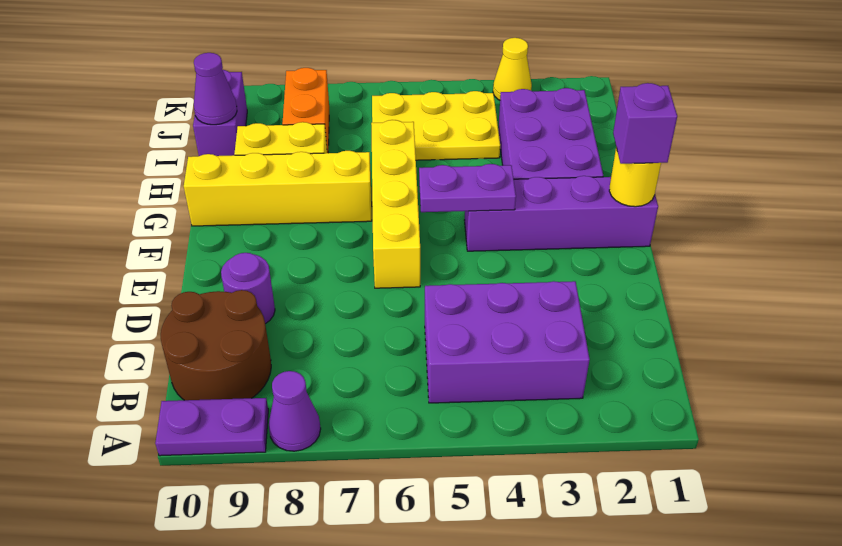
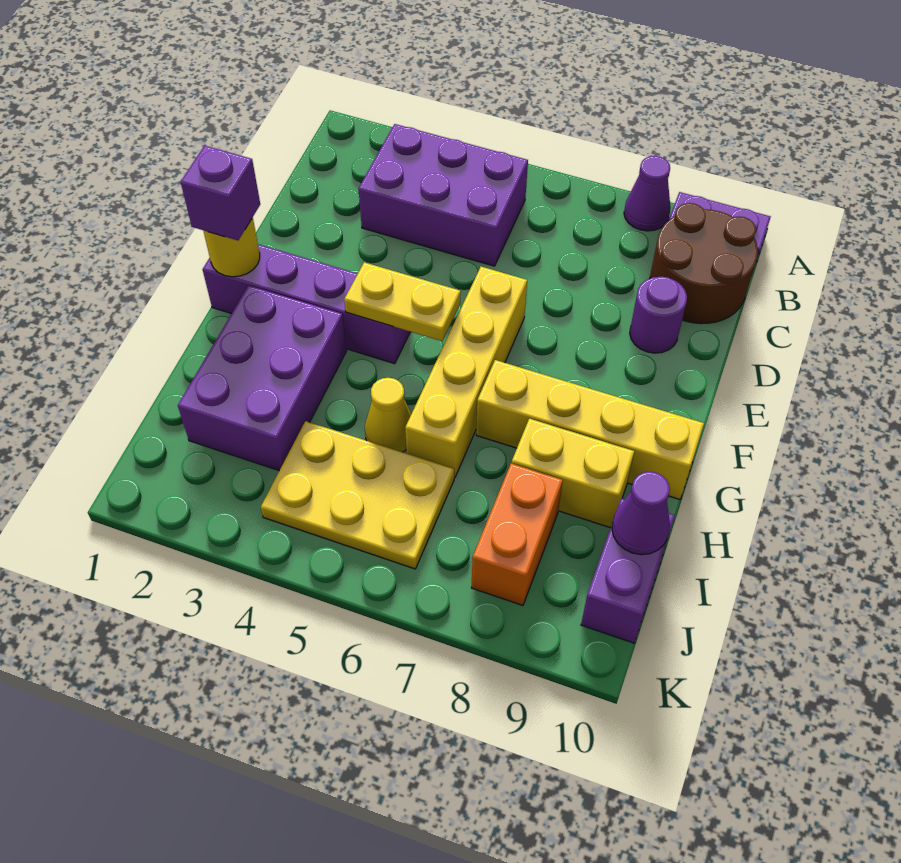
purple 1x2 plate [419,164,516,212] -> yellow 1x2 plate [344,262,461,341]
yellow 1x1 cone [493,38,532,100] -> yellow 1x1 cone moved to [365,378,411,452]

